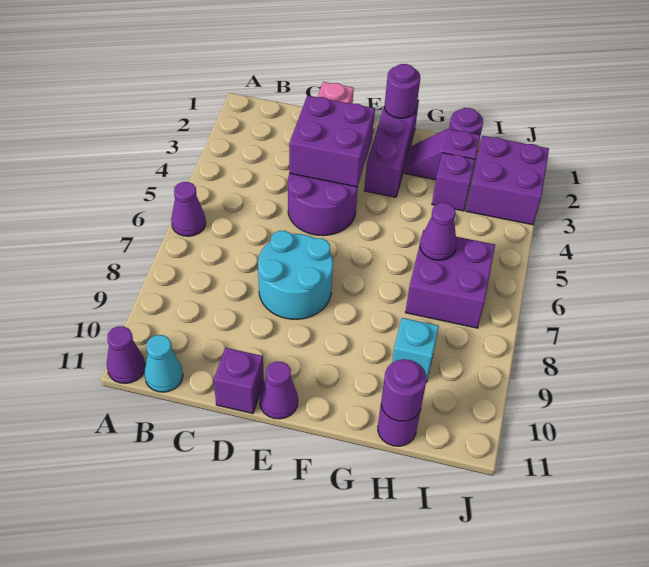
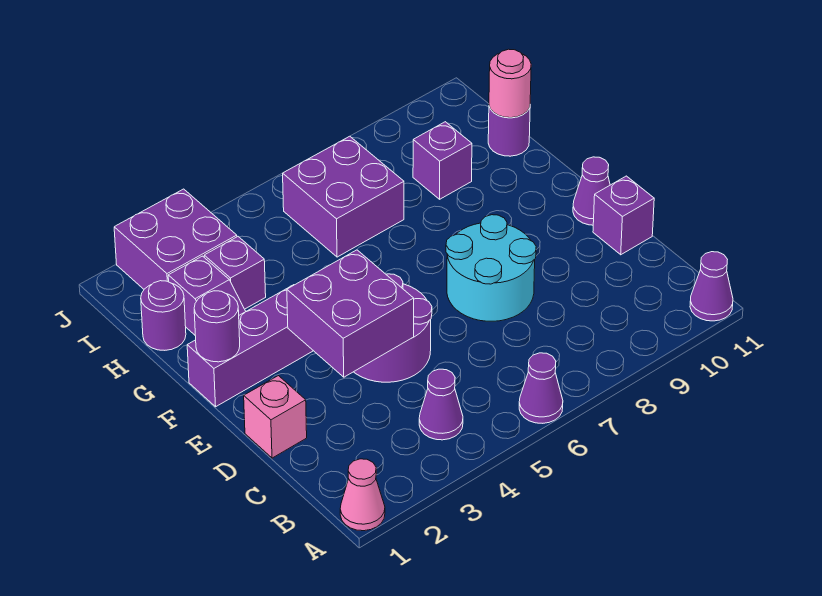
none -> pink 1x1 cone [340,459,385,531]
cyan 1x1 cone [144,335,183,392] -> none
purple 1x1 cone [420,203,456,260] -> purple 1x1 cone moved to [419,369,463,440]
cyan 1x1 brick [392,318,439,382] -> purple 1x1 brick [413,122,472,199]
purple 1x1 round brick [381,359,426,421] -> pink 1x1 round brick [489,49,531,118]

